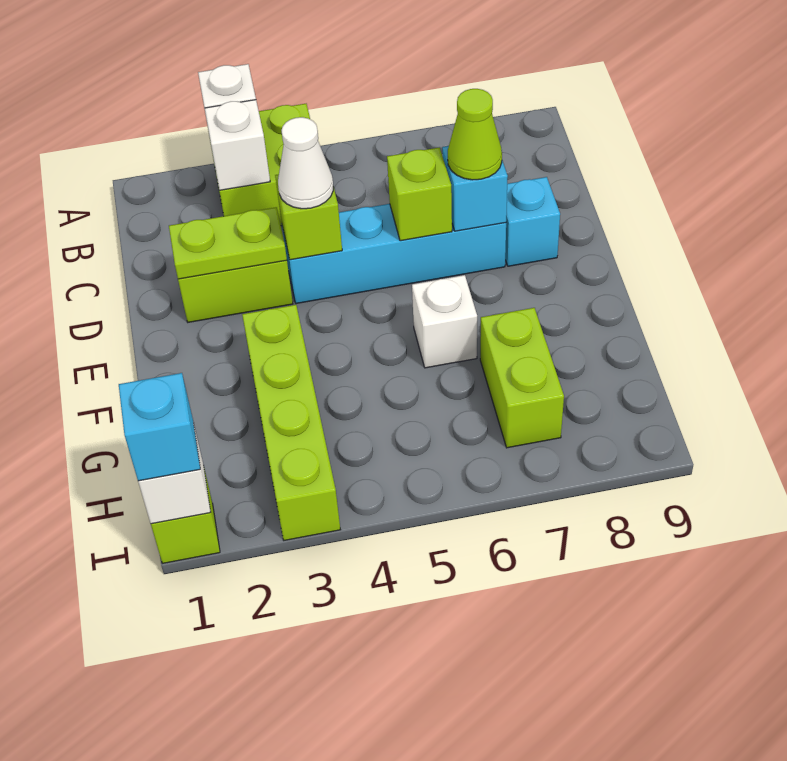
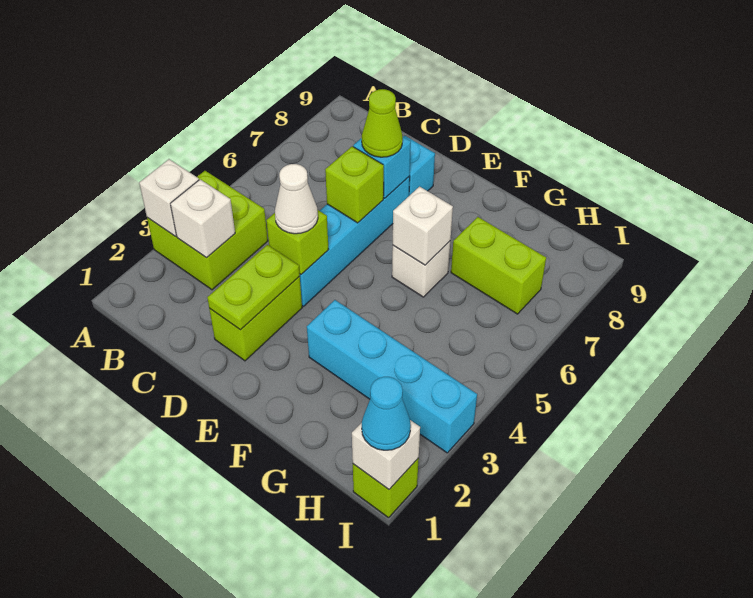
lime 1x4 brick [242,305,340,540] -> cyan 1x4 brick [307,300,477,453]
none -> white 1x1 brick [393,187,453,265]
cyan 1x1 brick [119,373,200,481] -> cyan 1x1 cone [362,377,411,450]

